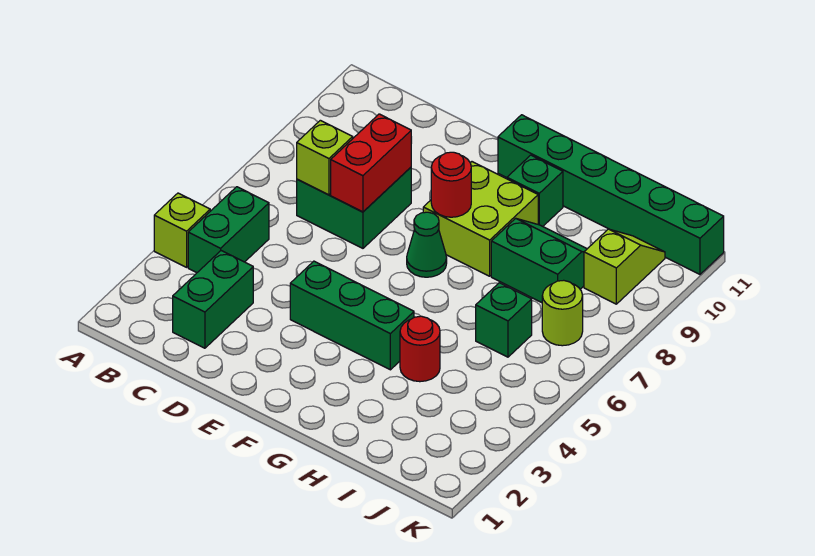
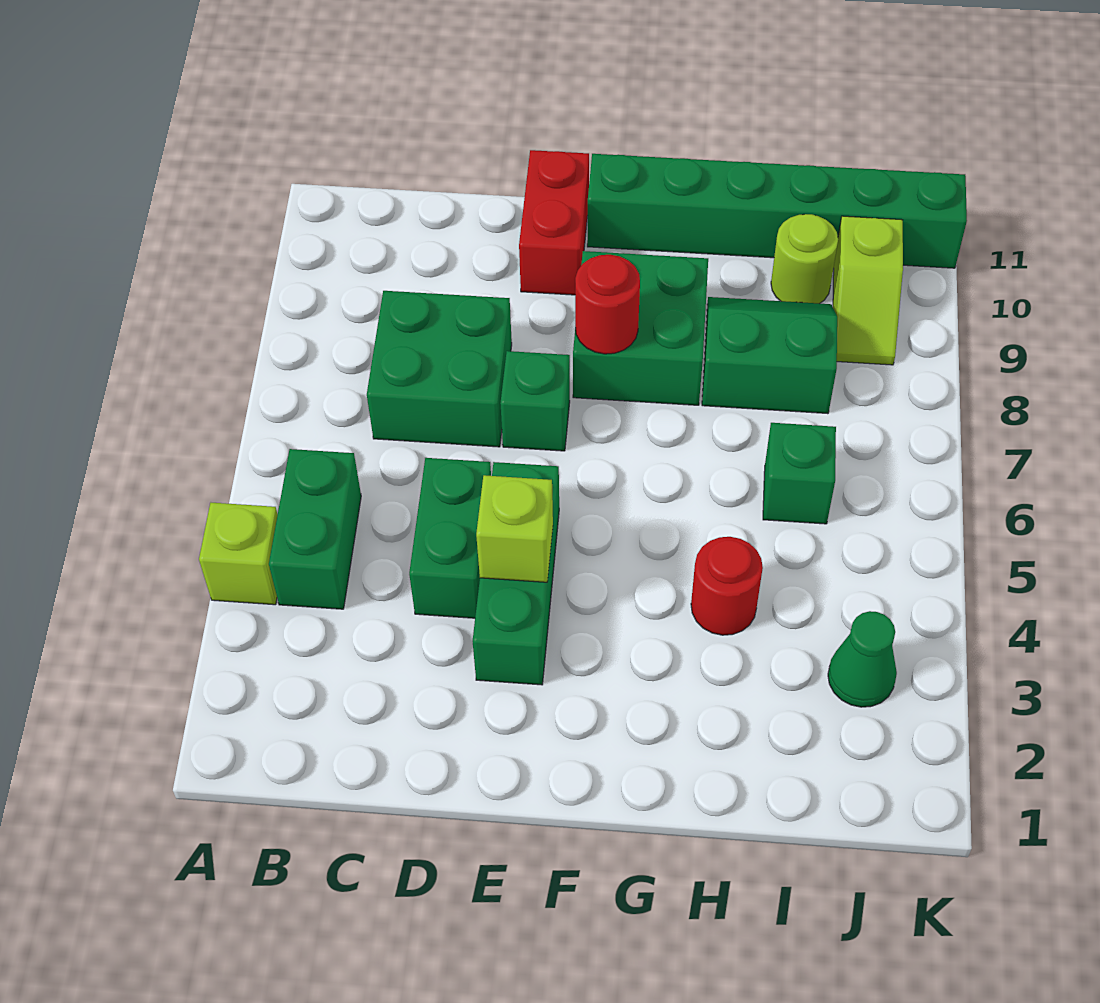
green 1x2 brick [173,251,253,348] -> green 1x2 brick moved to [409,458,491,618]
lime 1x1 brick [297,120,353,195] -> lime 1x1 brick moved to [476,475,553,582]
red 1x2 brick [331,114,411,212] -> red 1x2 brick moved to [519,150,589,295]
green 1x3 brick [290,261,414,370] -> green 1x3 brick turned to [473,462,559,685]
green 1x1 cone [407,212,447,277] -> green 1x1 cone moved to [828,611,897,707]
lime 2x2 brick [423,162,538,276] -> green 2x2 brick [573,251,708,405]
green 1x1 brick [507,155,563,226] -> green 1x1 brick moved to [500,351,570,451]
lime 1x1 round brick [542,280,583,346] -> lime 1x1 round brick moved to [771,214,838,304]
lime 1x2 slope [584,229,665,304] -> lime 1x2 slope turned to [833,216,903,365]

